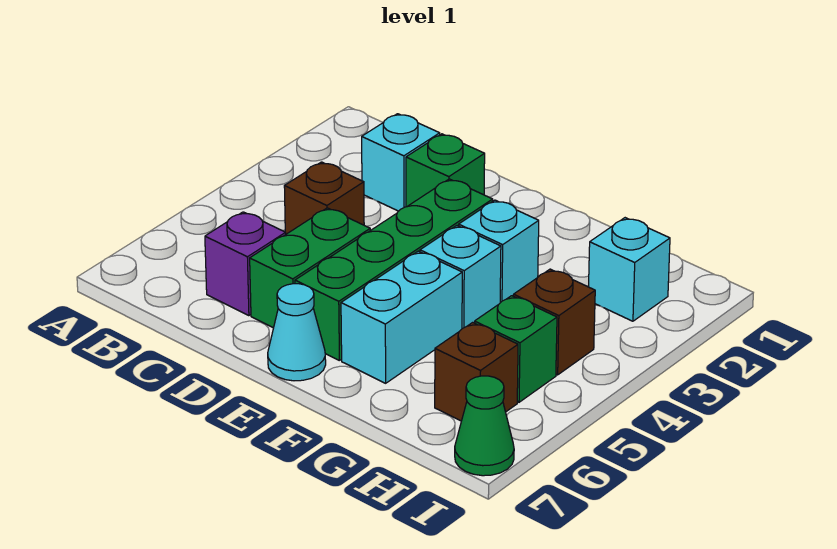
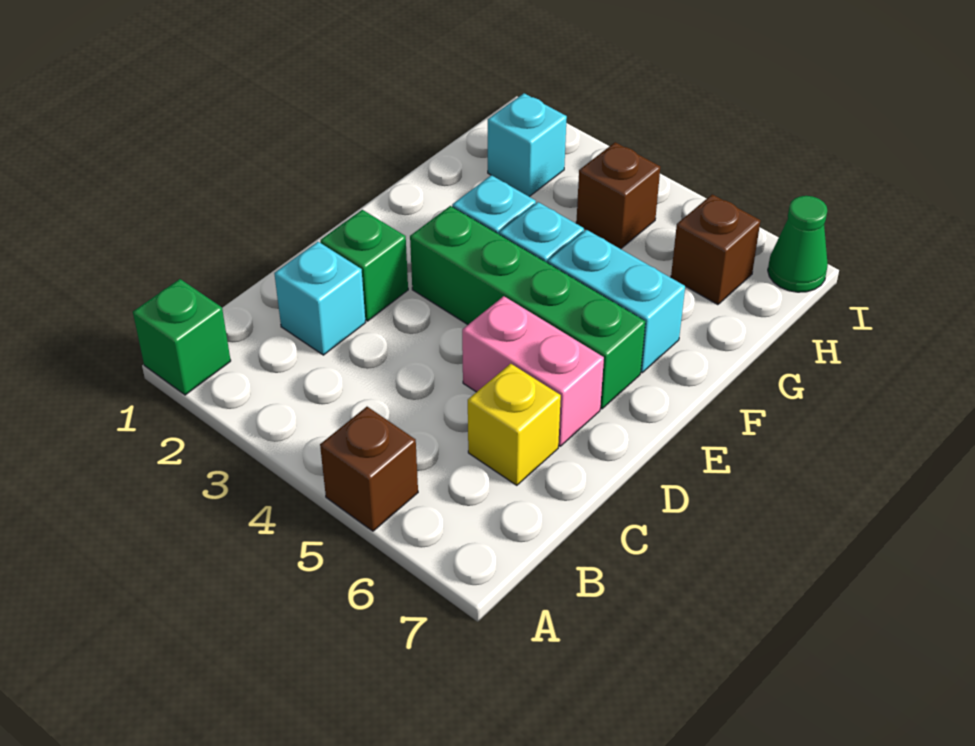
brown 1x1 brick [284,162,364,234] -> brown 1x1 brick moved to [320,407,418,531]
purple 1x1 brick [205,212,286,316] -> yellow 1x1 brick [468,364,561,485]
green 1x2 brick [250,208,370,328] -> pink 1x2 brick [462,296,604,446]
cyan 1x1 cone [268,284,326,381] -> none
green 1x1 brick [475,296,557,402] -> green 1x1 brick moved to [133,279,231,395]

